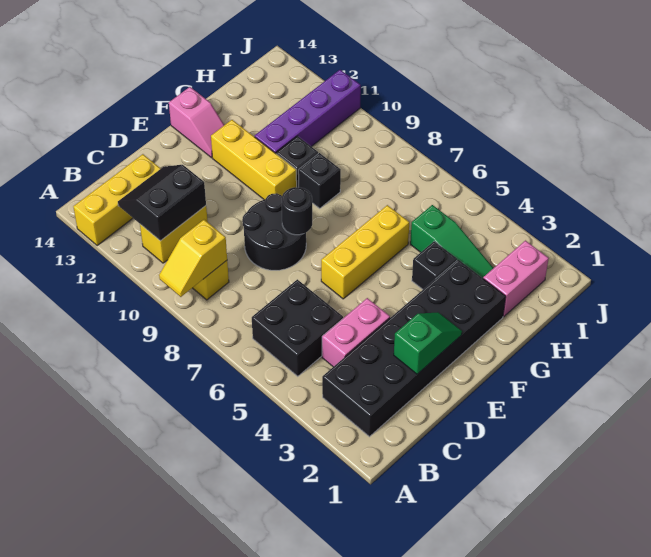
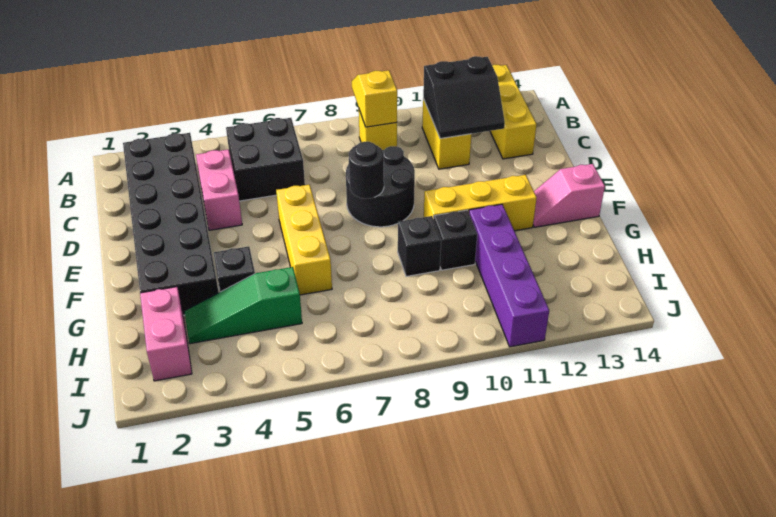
black 2x2 slope [118,165,206,241] -> black 2x2 slope turned to [423,56,505,139]
green 1x2 slope [394,312,462,374] -> none

